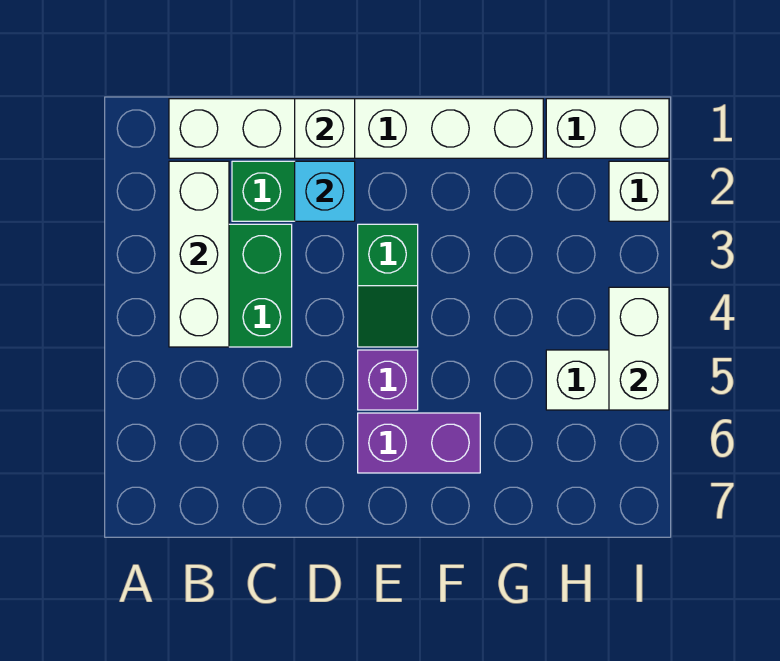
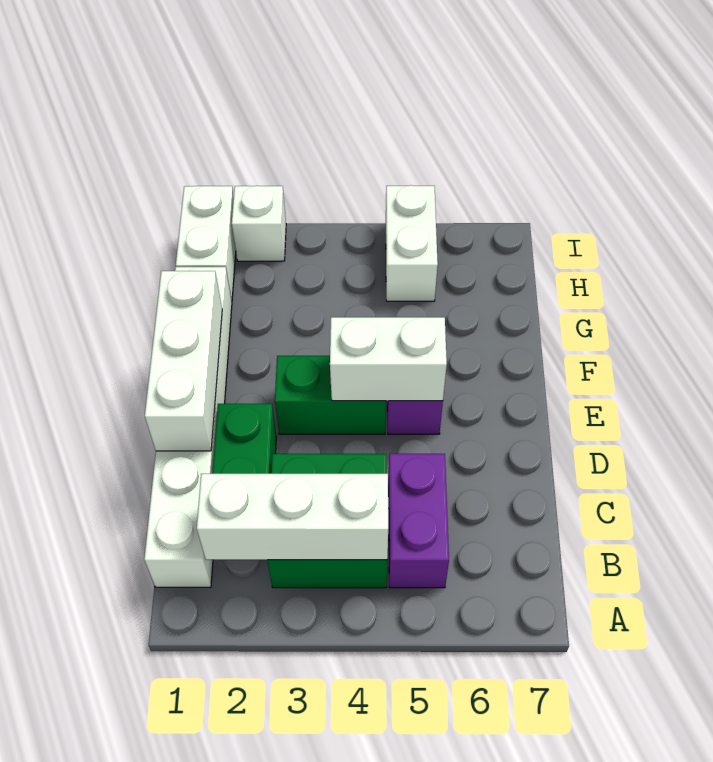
white 1x1 brick [295,99,355,158] -> white 1x3 brick [145,271,222,451]
cyan 1x1 brick [295,161,355,221] -> none
green 1x2 slope [358,224,418,347] -> green 1x2 brick [275,356,386,434]
purple 1x2 brick [358,413,480,473] -> purple 1x2 brick moved to [388,454,449,588]
white 1x2 brick [609,287,669,410] -> white 1x2 brick moved to [330,317,447,401]

